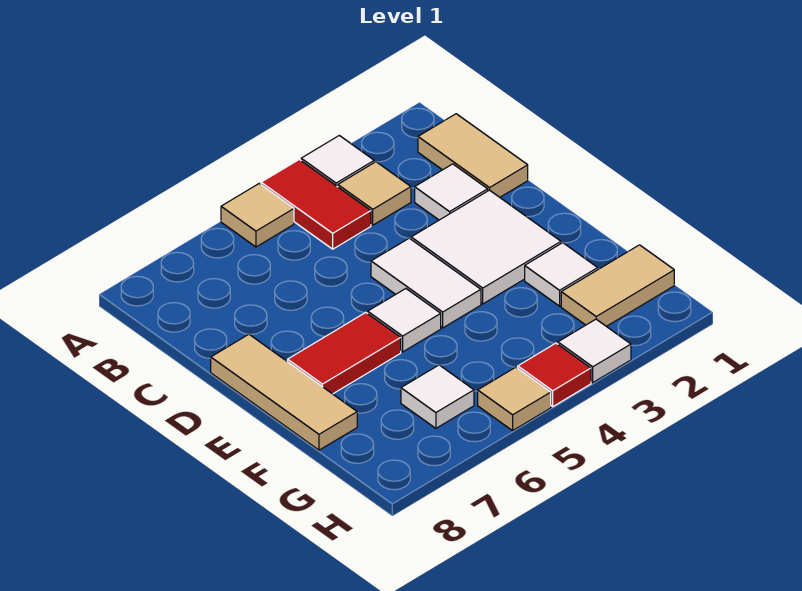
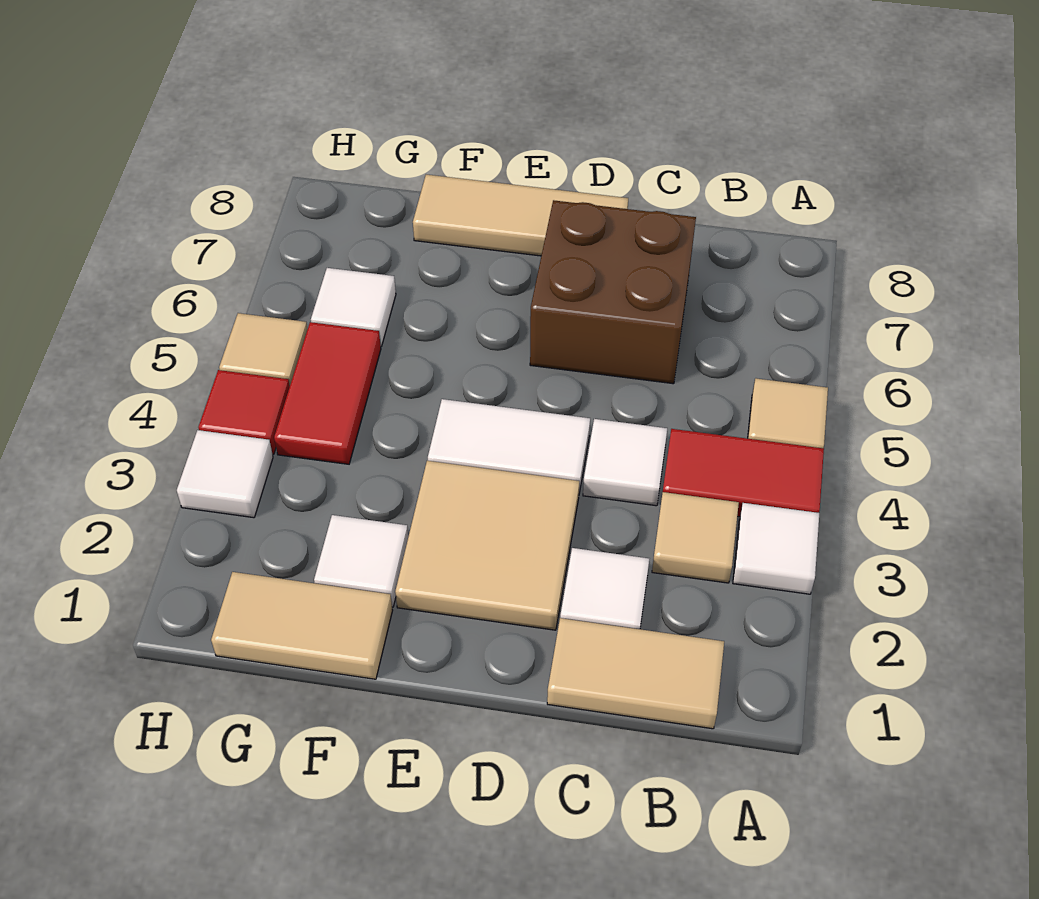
none -> brown 2x2 brick [530,200,696,384]
white 2x2 tile [411,190,561,304] -> tan 2x2 tile [395,461,579,630]
white 1x1 tile [368,289,441,352] -> white 1x1 tile moved to [583,419,667,506]
red 1x2 tile [288,312,401,394] -> red 1x2 tile moved to [274,322,381,464]
tan 1x2 tile [561,245,674,326] -> tan 1x2 tile turned to [211,572,393,679]

